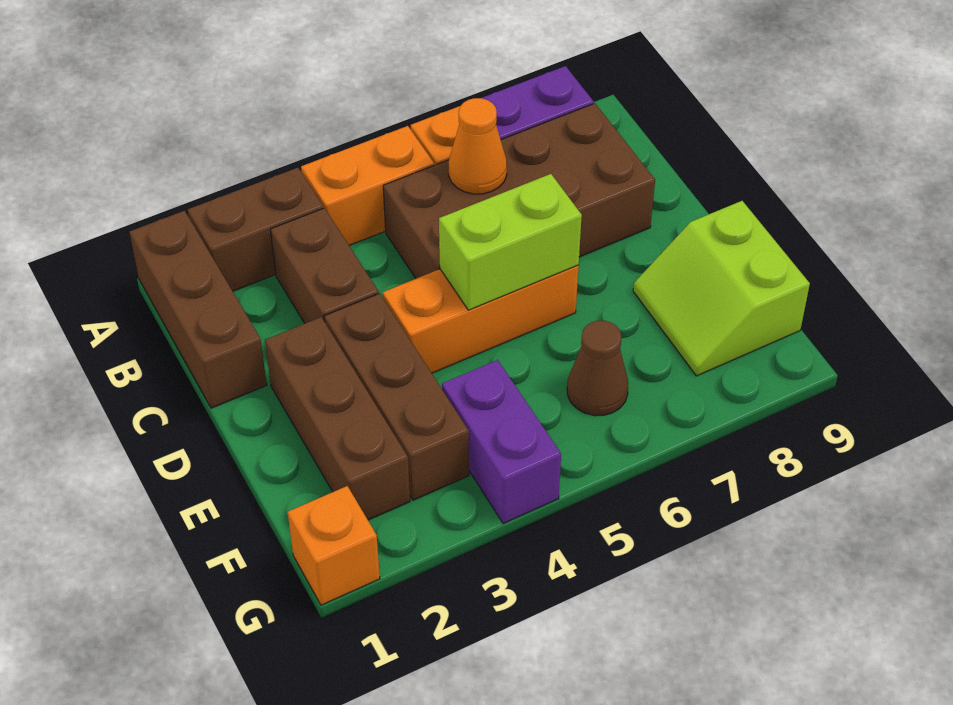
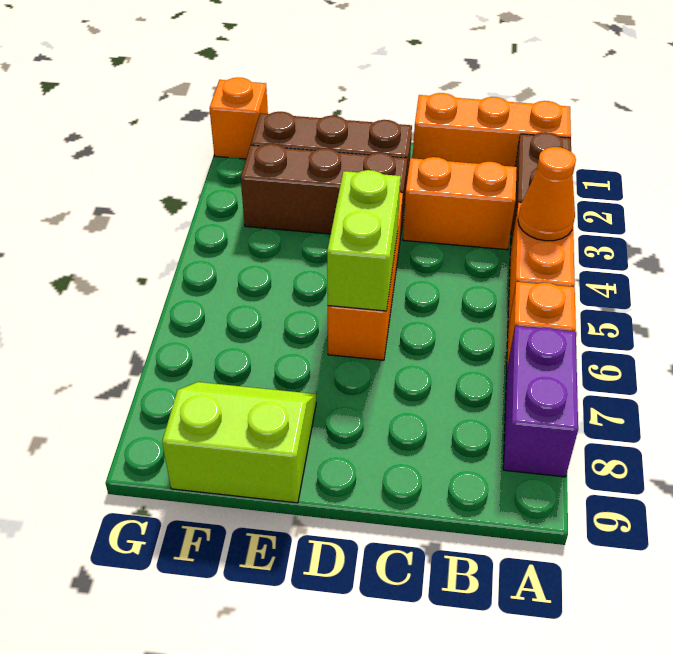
brown 1x3 brick [130,211,267,408] -> orange 1x3 brick [413,93,571,167]
brown 1x2 brick [270,208,379,323] -> orange 1x2 brick [403,157,517,250]
brown 2x4 brick [383,103,655,278] -> none
orange 1x1 cone [449,98,507,194] -> orange 1x1 cone moved to [518,147,576,241]
purple 1x2 brick [442,360,561,524] -> none
brown 1x1 cone [567,321,628,416] -> none

